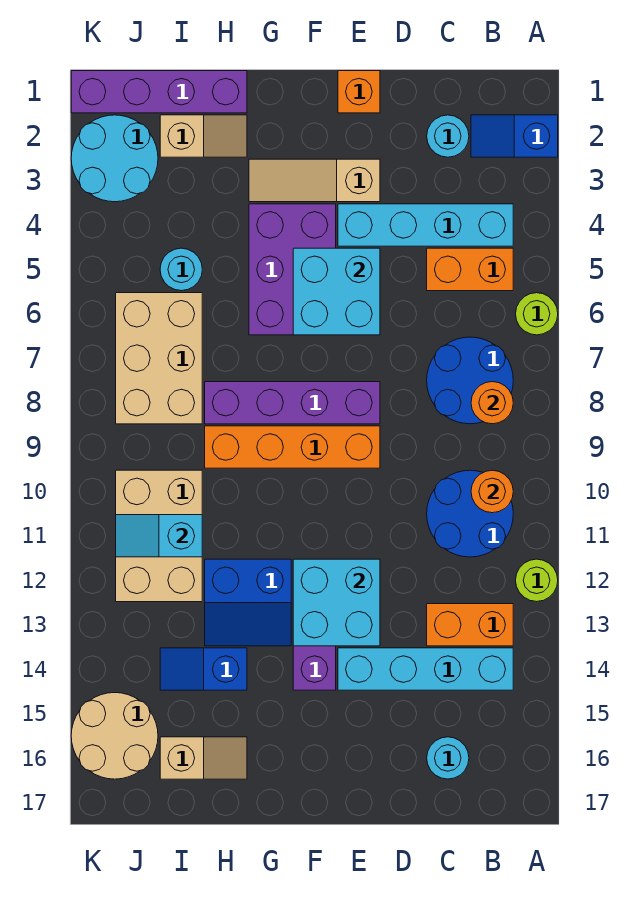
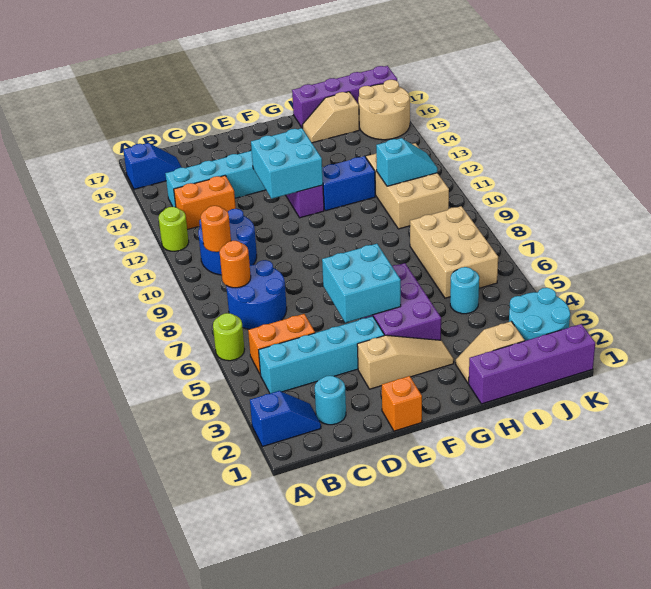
cyan 1x1 round brick [427,737,469,779] -> none
purple 1x4 brick [205,382,380,424] -> purple 1x4 brick moved to [292,66,397,128]
orange 1x4 brick [205,426,380,468] -> none
blue 1x2 slope [160,648,247,690] -> blue 1x2 slope moved to [123,143,182,189]

